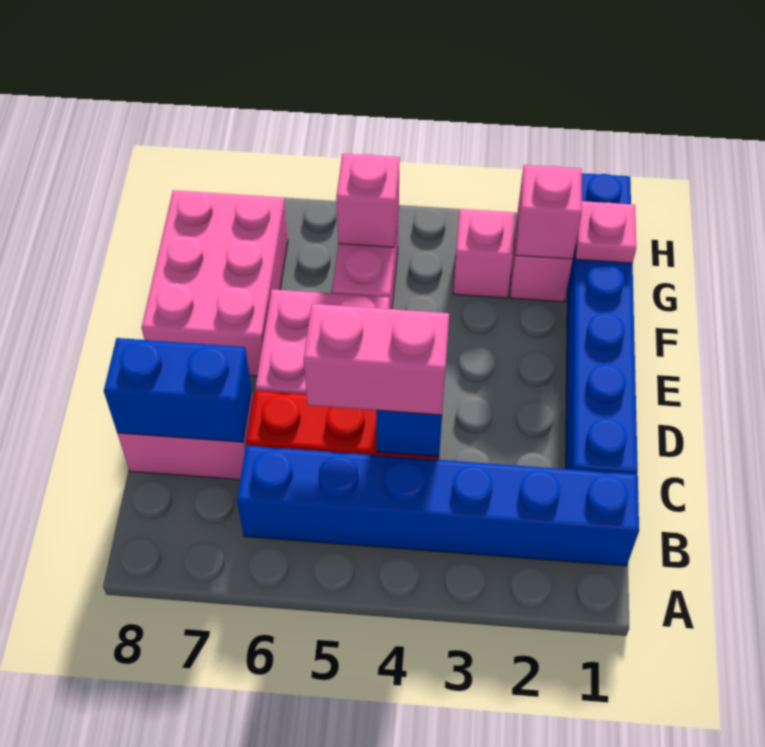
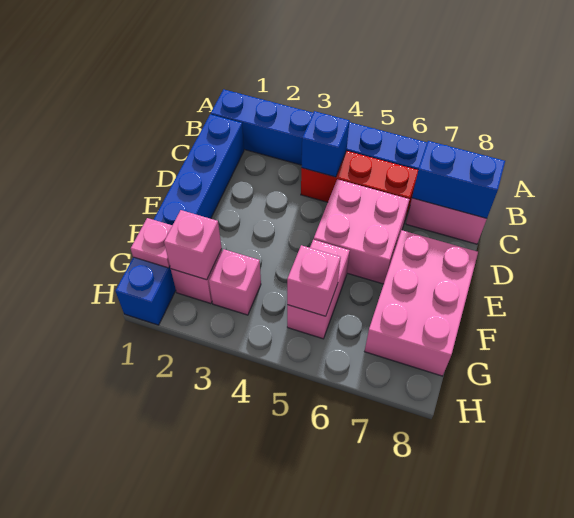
pink 1x2 brick [304,304,449,415] -> none

